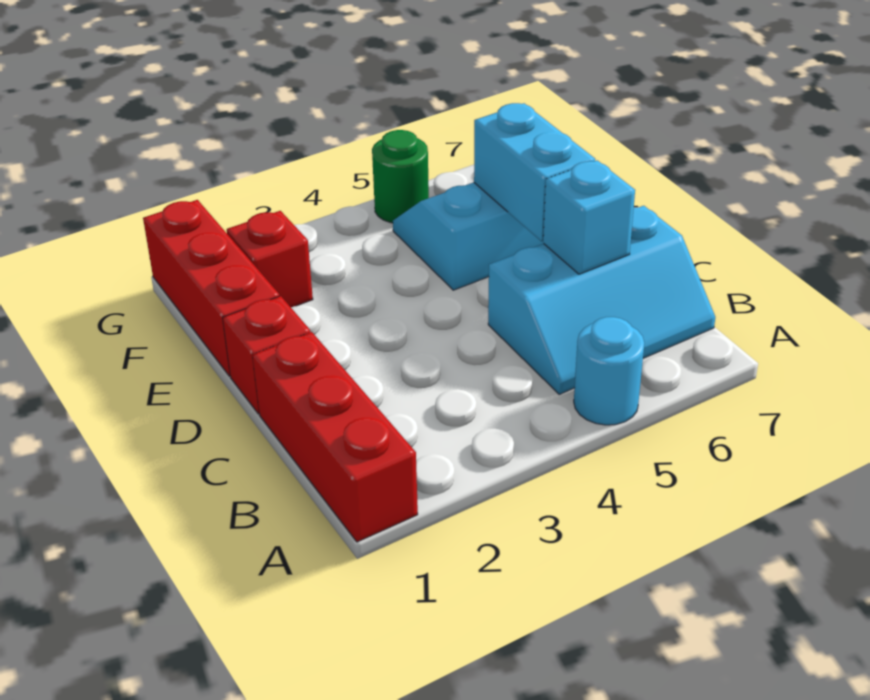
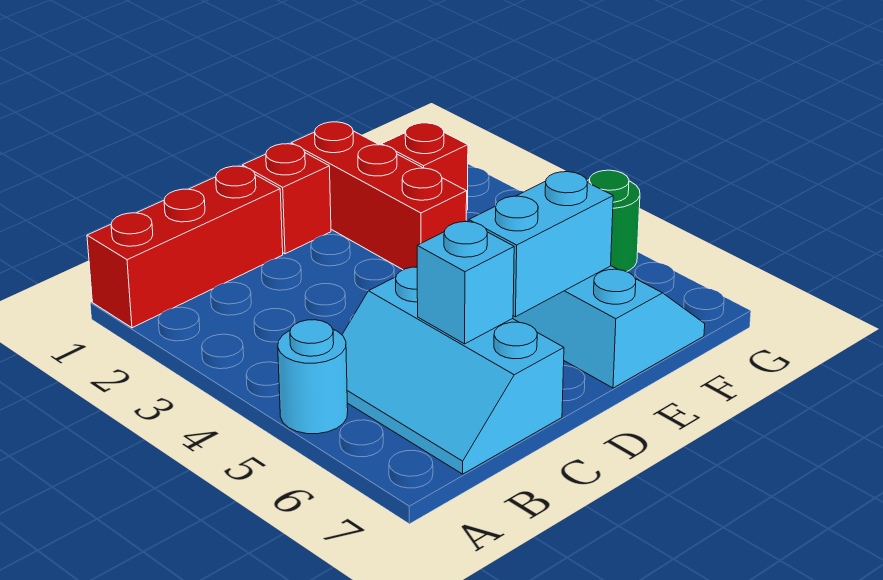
red 1x3 brick [143,200,279,376] -> red 1x3 brick turned to [291,122,467,270]

